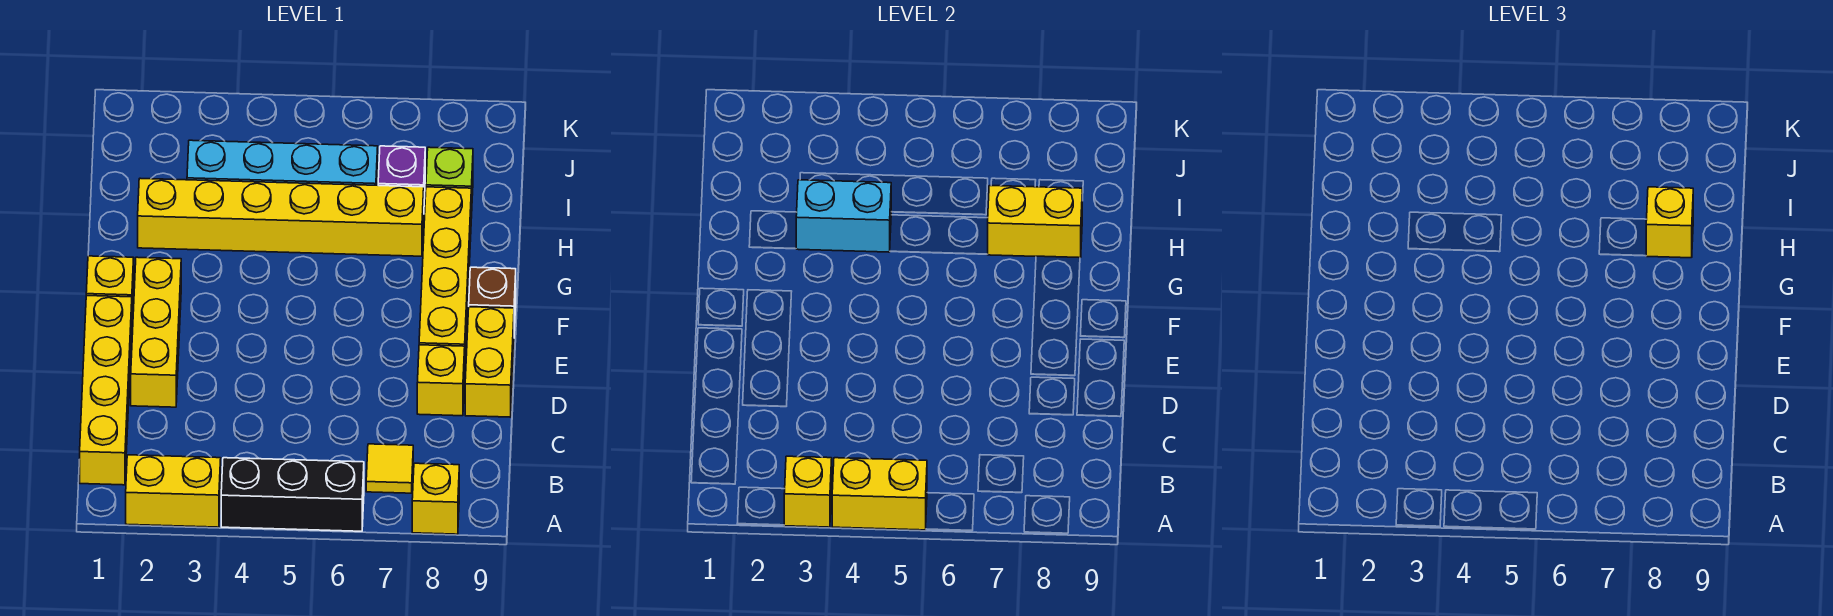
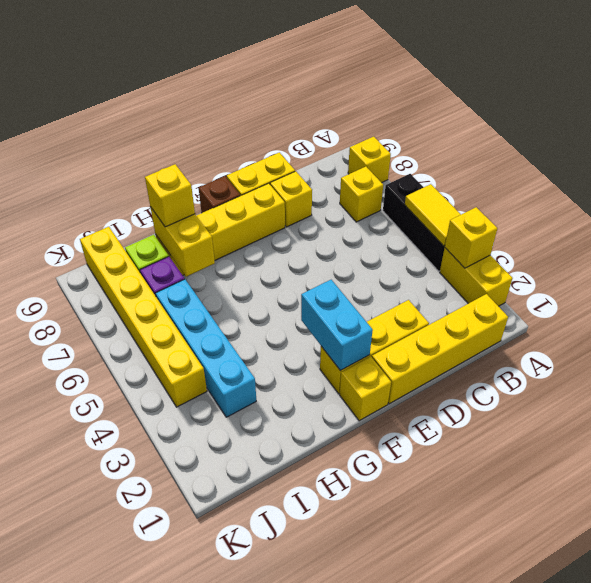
yellow 1x2 brick [832,458,927,530] -> yellow 1x2 tile [405,184,461,246]
yellow 1x1 tile [366,444,413,493] -> yellow 1x1 brick [340,167,383,222]
yellow 1x6 brick [138,178,424,256] -> yellow 1x6 brick moved to [80,227,207,407]
cyan 1x2 brick [796,180,891,252] -> cyan 1x2 brick moved to [301,280,373,371]

